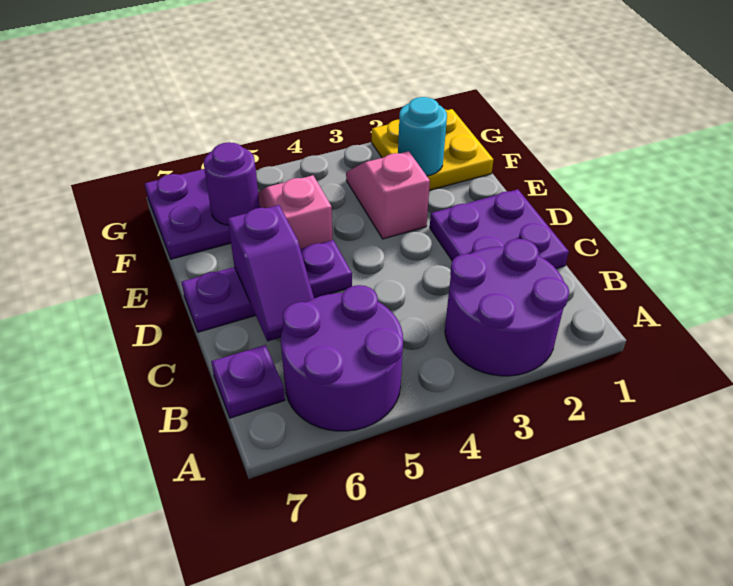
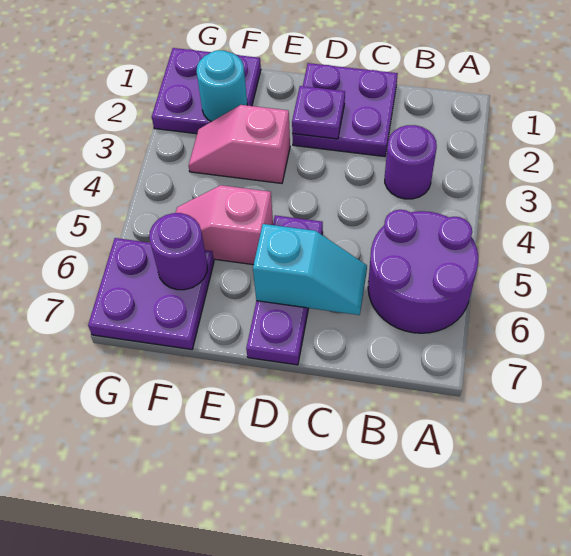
purple 2x2 round brick [445,239,569,376] -> purple 1x1 round brick [385,125,437,199]
purple 1x1 plate [211,345,285,418] -> purple 1x1 plate moved to [292,86,345,139]
purple 1x2 slope [228,205,314,341] -> cyan 1x2 slope [253,224,367,315]
yellow 2x2 plate [372,109,494,190] -> purple 2x2 plate [152,48,261,134]

